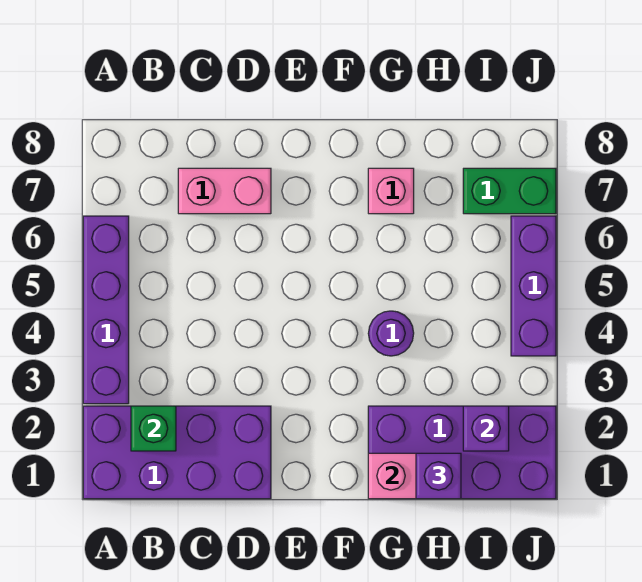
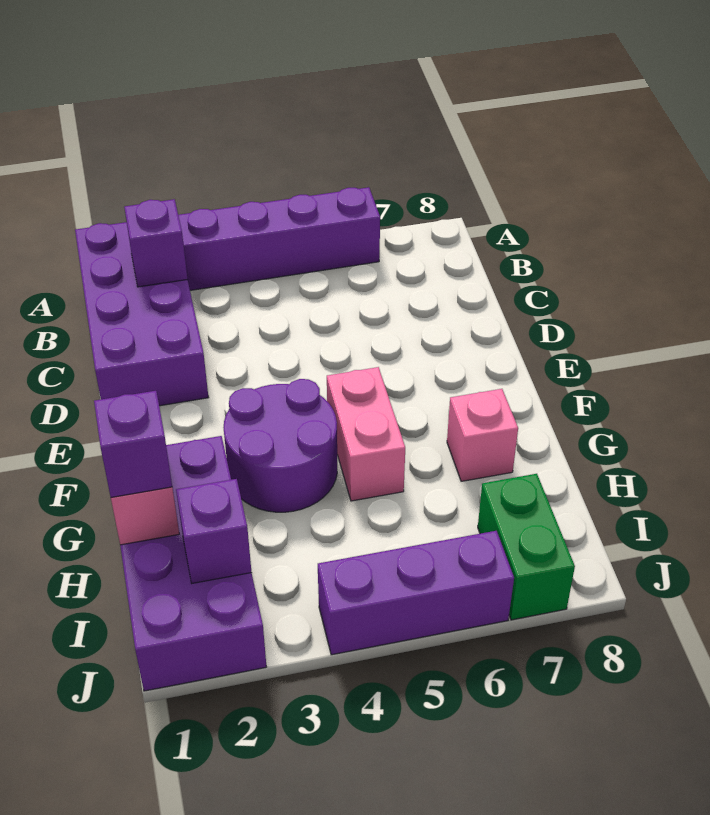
green 1x1 brick [131,406,176,451] -> purple 1x1 brick [124,199,188,287]
pink 1x2 brick [178,168,271,214] -> pink 1x2 brick moved to [327,367,405,501]
purple 1x1 round brick [368,311,414,356] -> purple 2x2 round brick [223,379,337,512]

